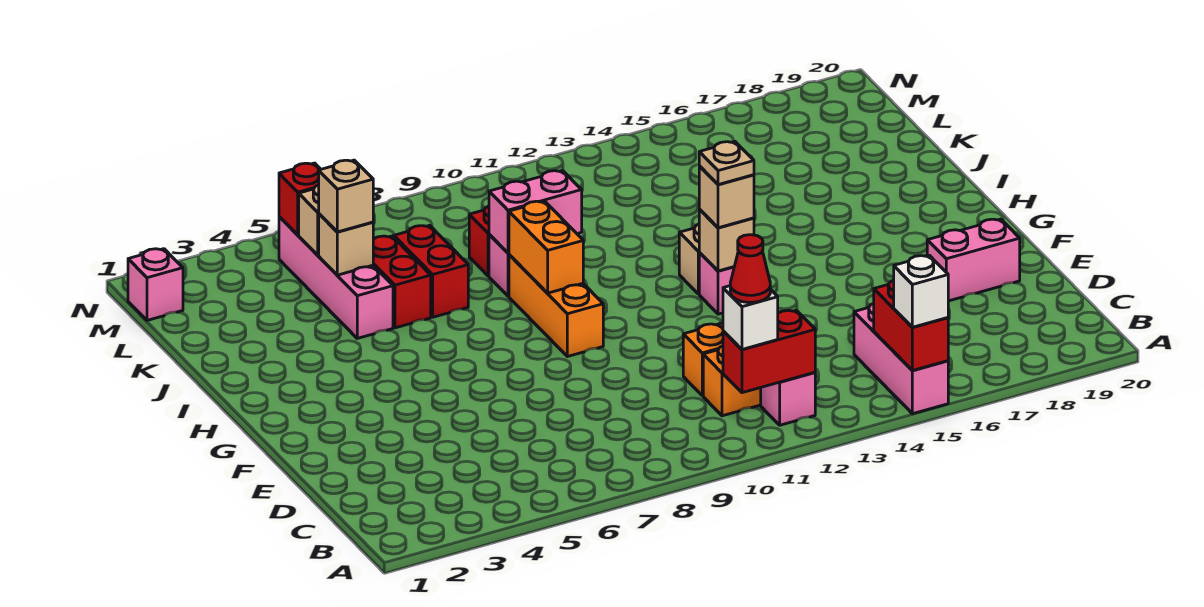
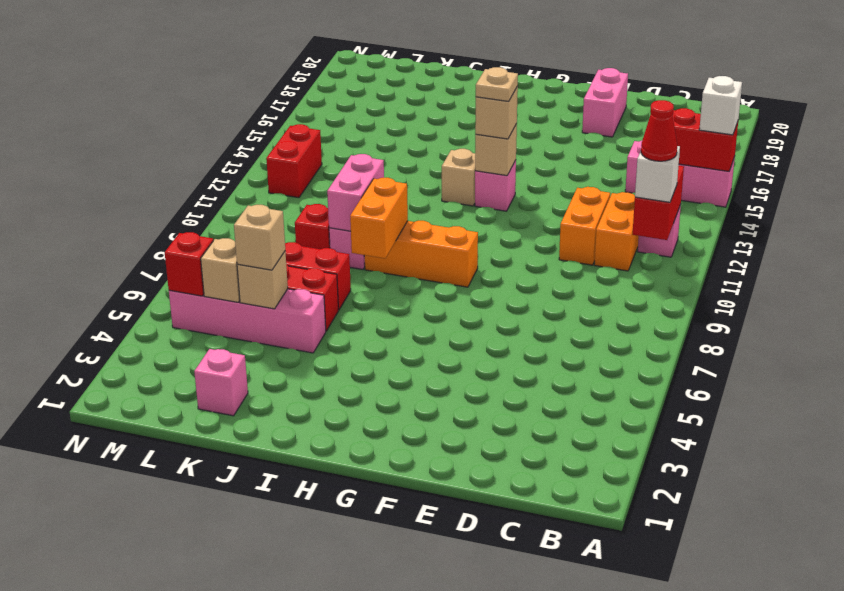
orange 1x2 brick [509,201,583,293] -> orange 1x2 brick turned to [350,178,408,258]
pink 1x1 brick [128,249,183,320] -> pink 1x1 brick moved to [194,349,248,416]
none -> red 1x2 brick [266,124,322,198]

